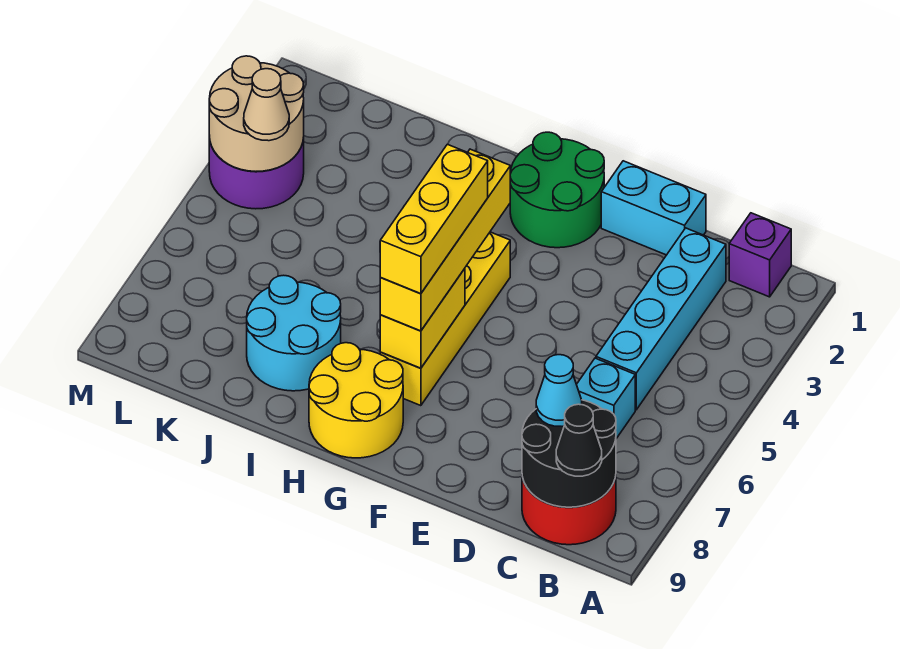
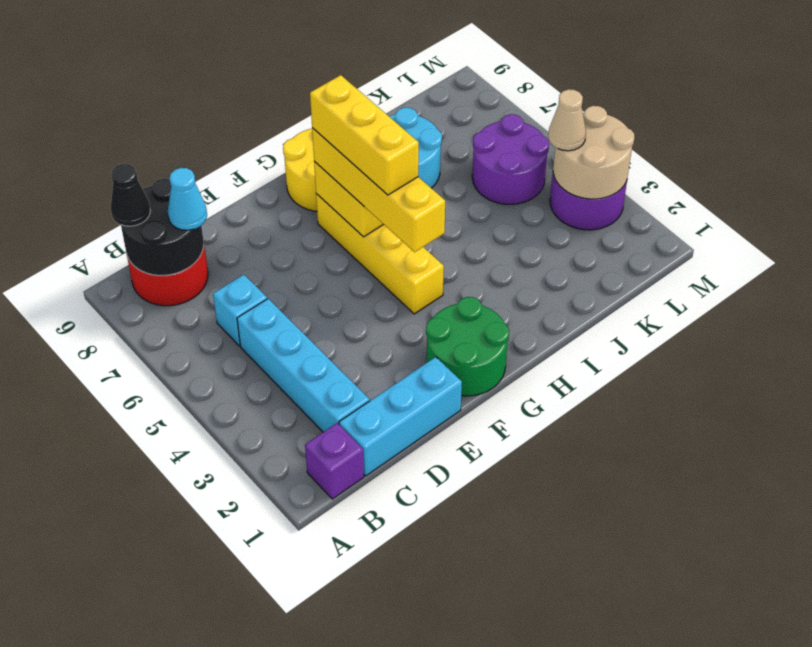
cyan 1x2 brick [601,161,706,255] -> cyan 1x3 brick [339,357,462,476]
none -> purple 2x2 round brick [472,114,549,204]

